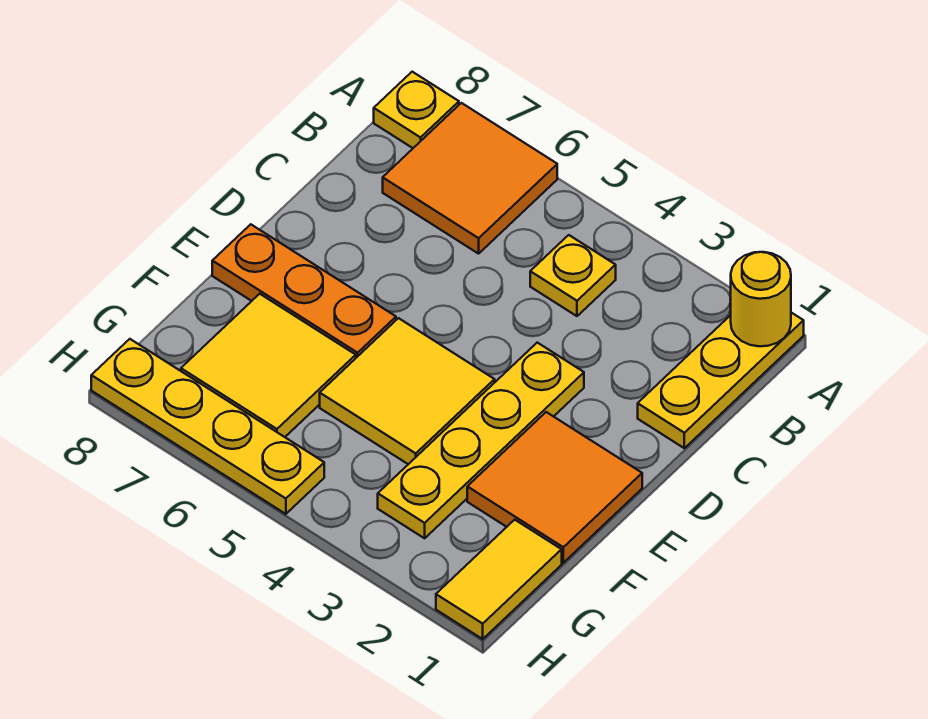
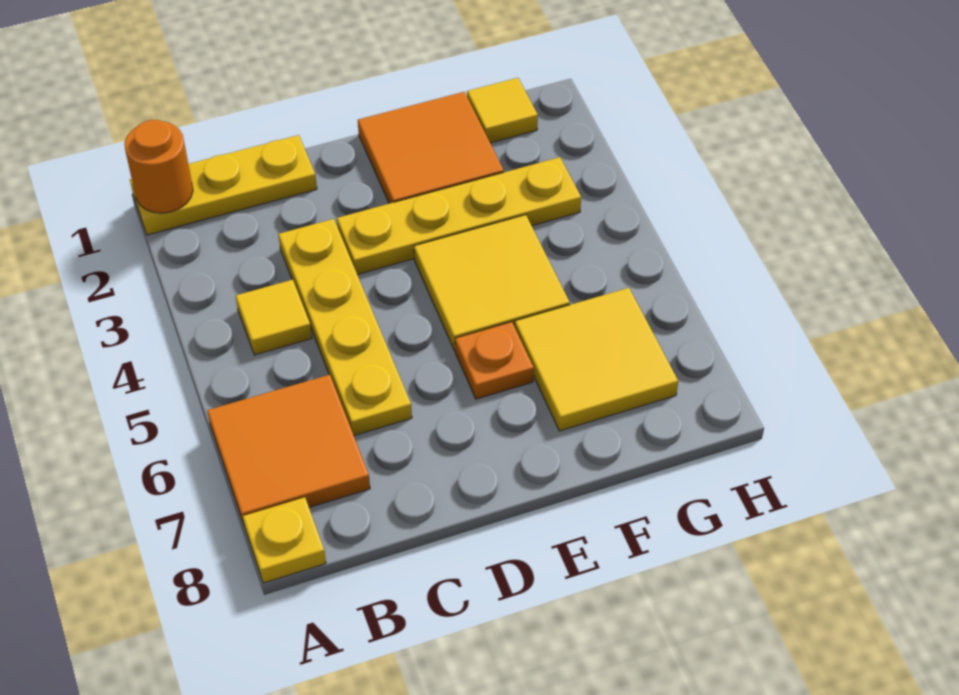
yellow 1x1 round brick [731,252,791,346] -> orange 1x1 round brick [125,120,193,213]
yellow 1x1 plate [530,235,616,316] -> yellow 1x1 tile [236,280,312,355]
orange 1x3 plate [212,224,396,358] -> orange 1x1 plate [455,322,534,399]
yellow 1x2 tile [436,520,562,639] -> yellow 1x1 tile [467,78,538,143]
yellow 1x4 plate [91,339,324,514] -> yellow 1x4 plate moved to [278,219,412,435]

